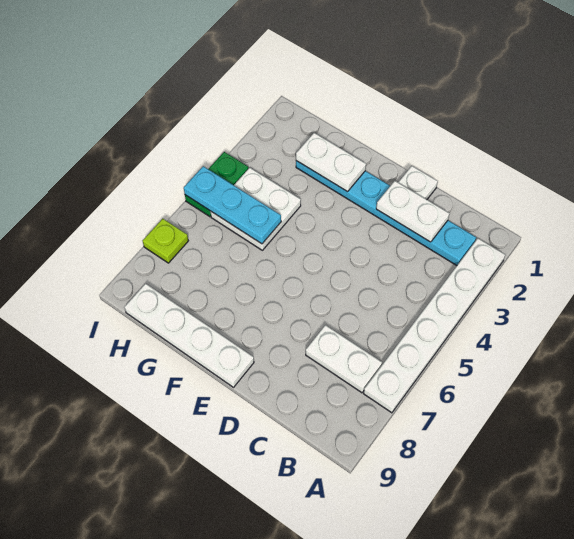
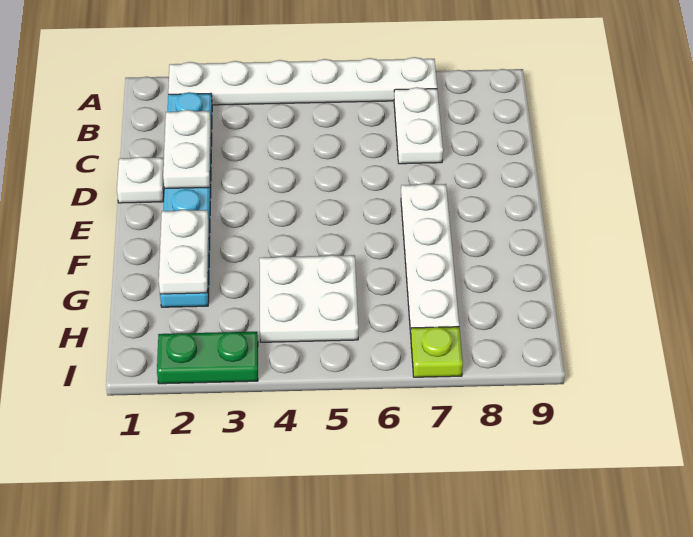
white 1x4 plate [124,284,254,387] -> white 1x4 plate moved to [401,183,459,334]
cyan 1x3 plate [184,166,281,244] -> none
green 1x2 plate [185,152,249,217] -> green 1x2 plate moved to [157,332,258,384]

